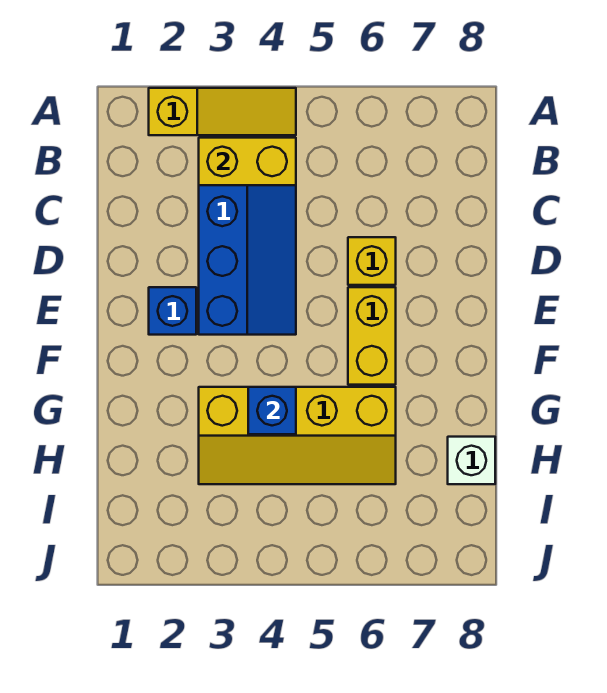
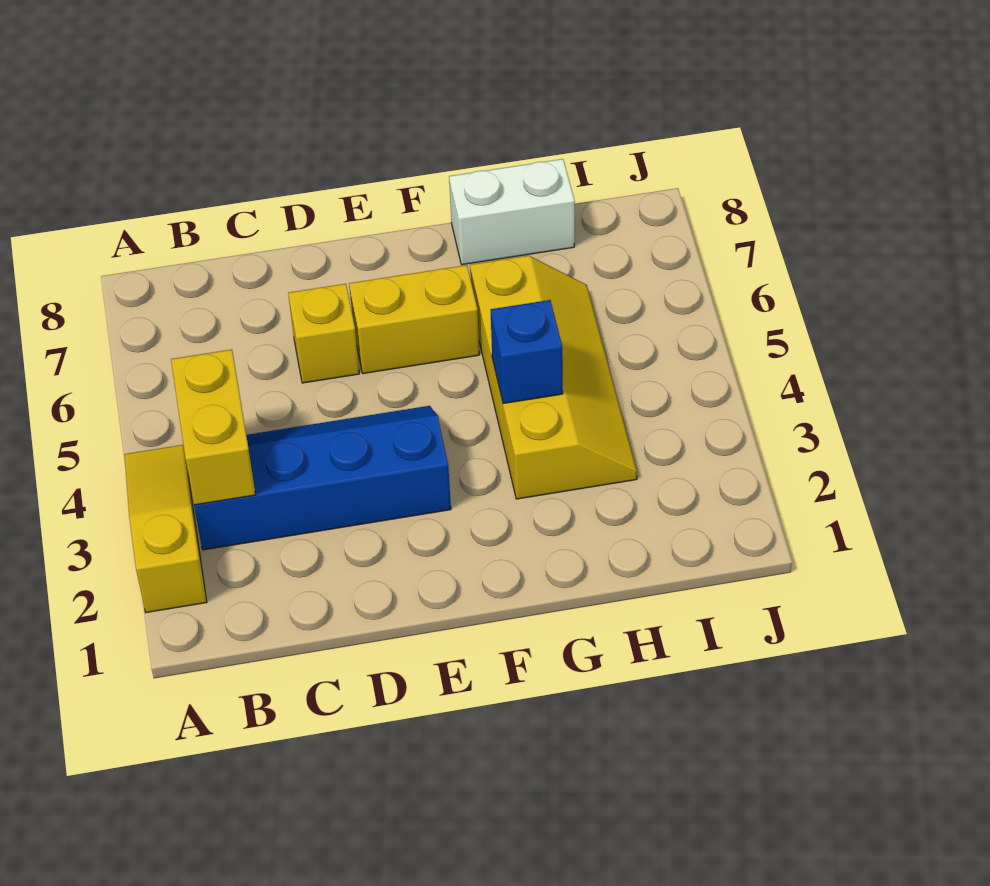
blue 1x1 brick [149,287,196,335] -> none
white 1x1 brick [448,437,495,484] -> white 1x2 brick [449,159,575,265]

